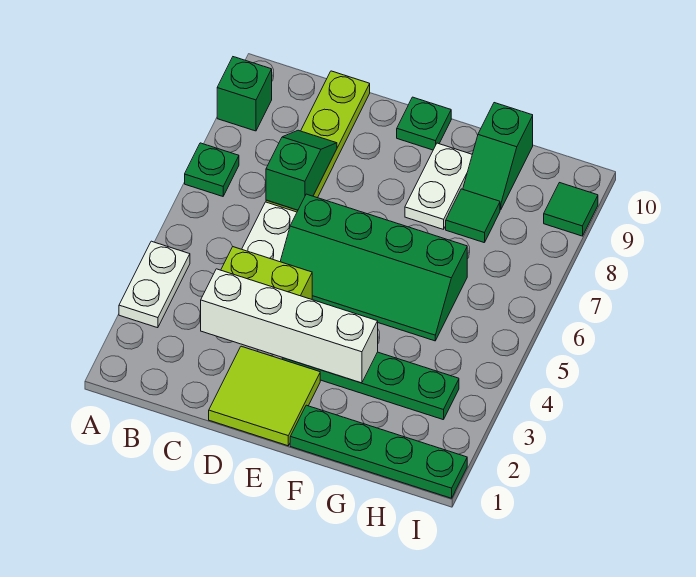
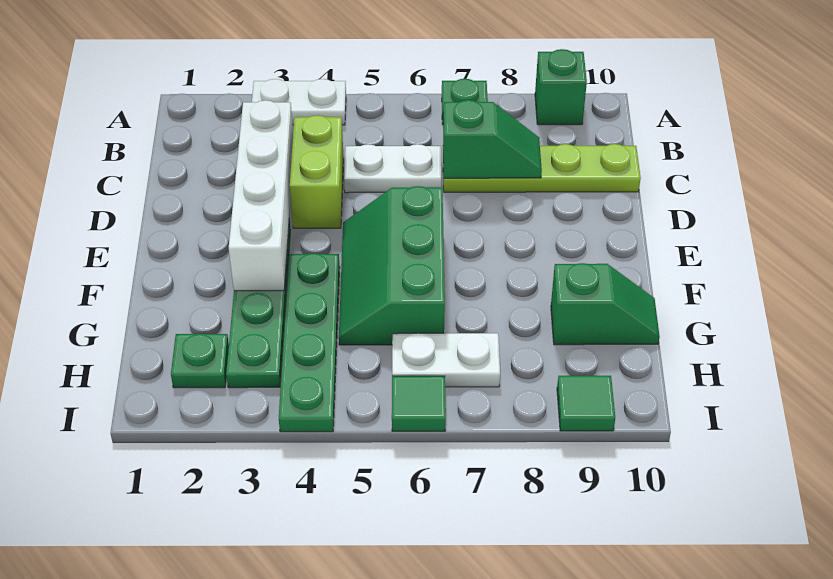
lime 2x2 tile [209,346,320,446] -> none
green 2x4 slope [280,194,467,341] -> green 2x3 slope [339,186,445,345]
green 1x1 plate [397,97,451,150] -> green 1x1 plate moved to [171,334,229,388]
green 1x4 plate [290,405,467,498] -> green 1x4 plate moved to [279,253,340,432]
white 1x2 plate [405,143,472,229] -> white 1x2 plate moved to [392,333,500,387]
green 1x1 tile [446,189,500,243] -> green 1x1 tile moved to [392,376,446,431]
green 1x2 slope [463,103,533,210] -> green 1x2 slope turned to [551,263,660,345]

